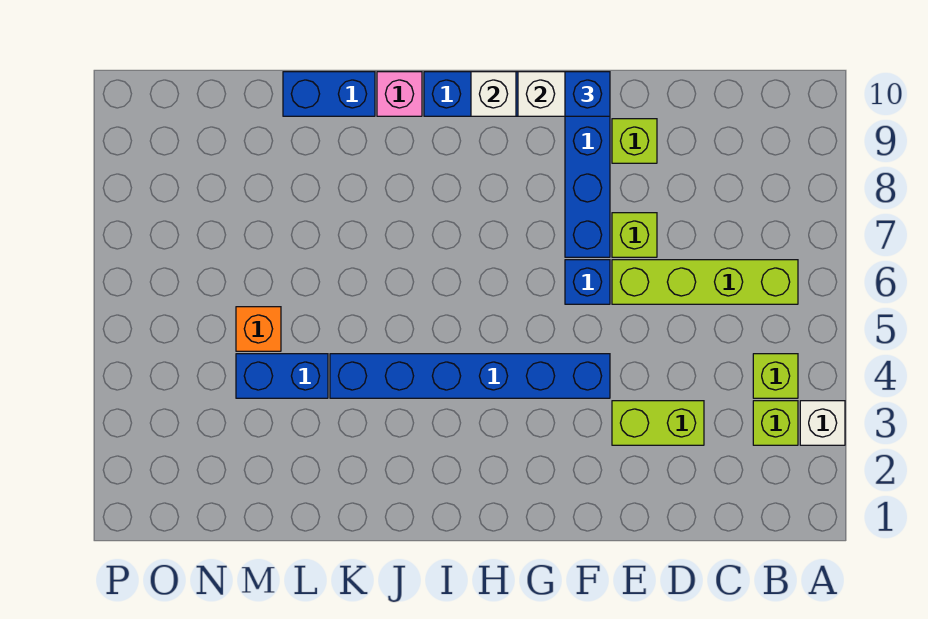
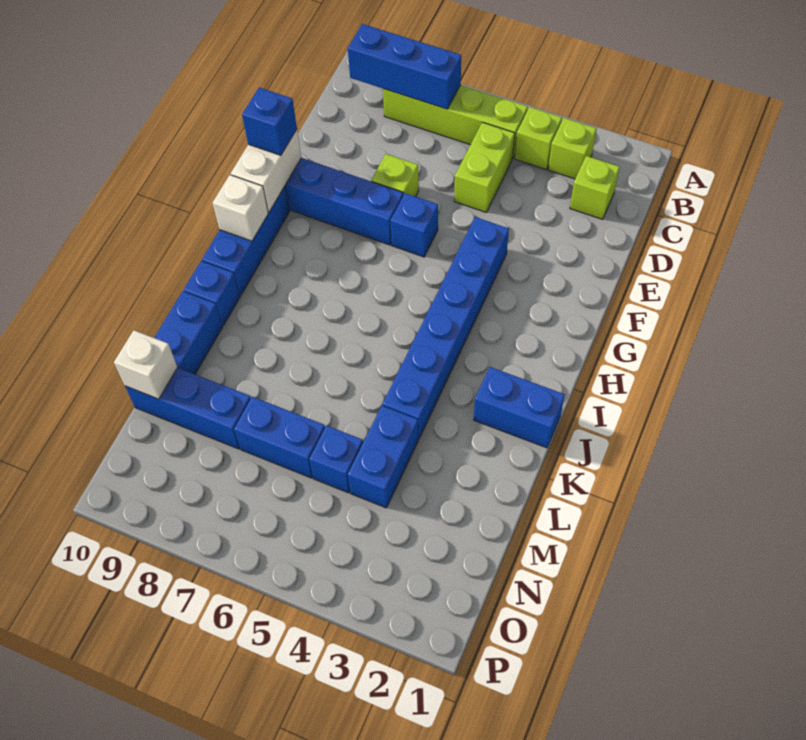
white 1x1 brick [800,401,845,445] -> white 1x1 brick moved to [114,330,178,399]
lime 1x4 brick [612,260,798,304] -> lime 1x4 brick turned to [383,85,528,158]
none -> blue 1x3 brick [348,24,461,109]
lime 1x2 brick [612,401,704,445] -> lime 1x2 brick moved to [454,122,515,212]
lime 1x1 brick [612,119,657,163] -> lime 1x1 brick moved to [570,156,620,219]
none -> blue 1x2 brick [474,367,565,448]
pink 1x1 brick [377,72,422,116] -> blue 1x1 brick [183,261,240,326]
orange 1x1 brick [236,307,281,351] -> blue 1x1 brick [309,426,363,493]
none -> blue 1x2 brick [234,397,325,478]
none -> blue 1x3 brick [125,368,251,449]

